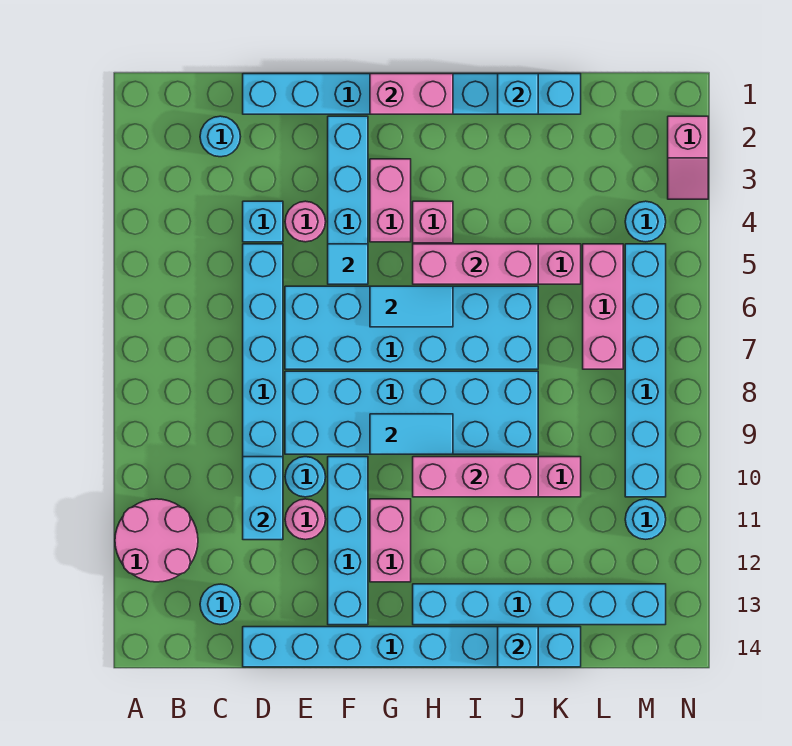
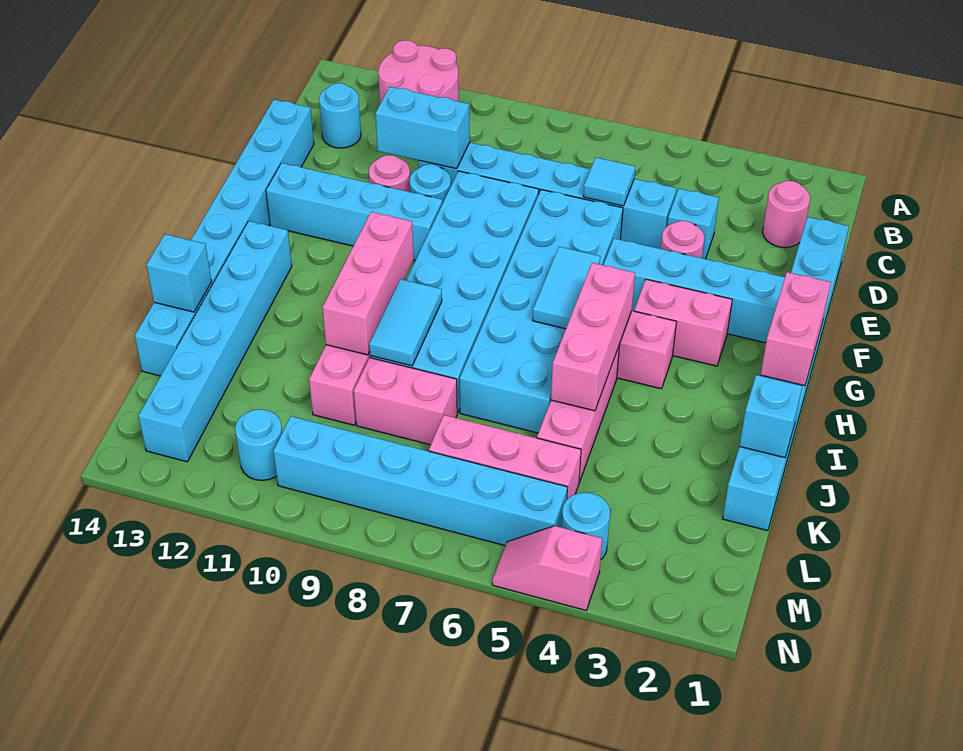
cyan 1x1 round brick [200,116,241,157] -> pink 1x1 round brick [763,181,810,248]
cyan 1x1 tile [328,244,368,284] -> cyan 1x1 tile moved to [583,157,635,206]
cyan 1x2 tile [370,414,453,454] -> cyan 1x2 tile moved to [369,279,442,366]
pink 1x2 brick [370,499,411,582] -> pink 1x2 brick moved to [354,358,457,445]
pink 1x2 slope [668,116,708,199] -> pink 1x2 slope moved to [492,526,602,610]

